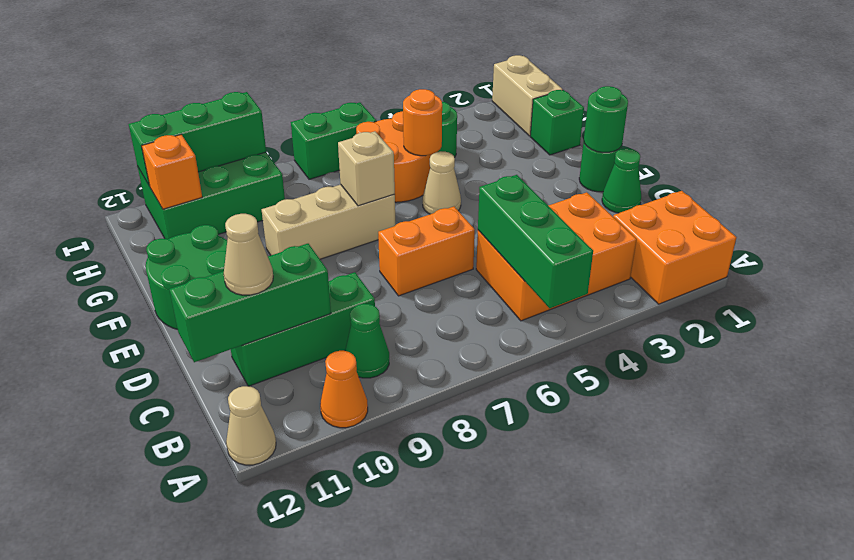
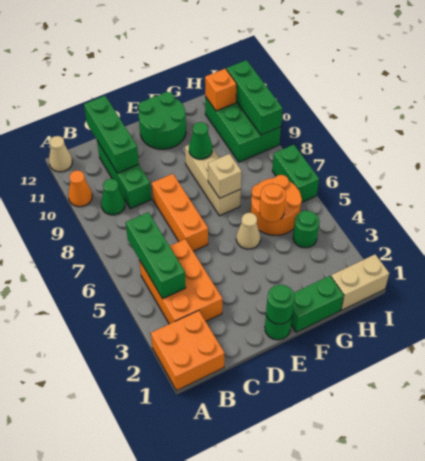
green 1x3 brick [478,175,593,308] -> green 1x3 brick turned to [126,212,186,299]
tan 1x1 cone [224,214,273,295] -> none
green 1x1 cone [602,148,641,213] -> green 1x1 cone moved to [189,122,212,159]
orange 1x2 brick [378,207,475,296] -> orange 1x3 brick [152,174,208,251]
green 1x1 brick [530,90,584,155] -> green 1x2 brick [291,276,344,332]

